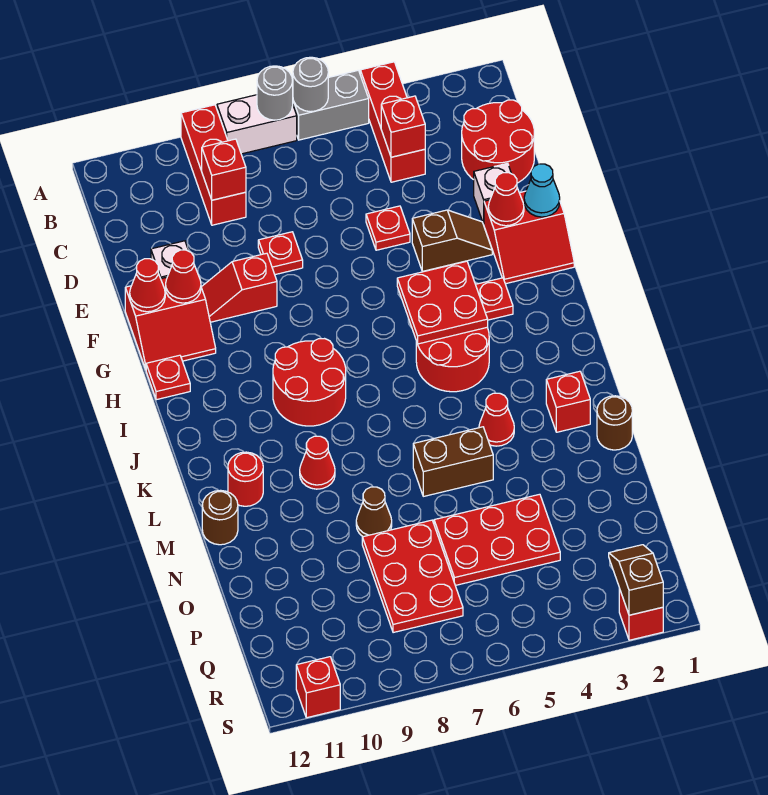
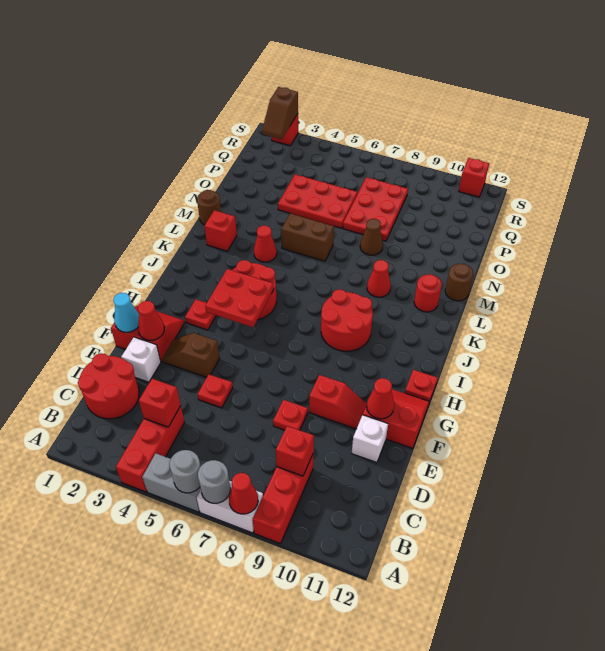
red 1x1 cone [130,259,165,312] -> red 1x1 cone moved to [229,473,258,514]

